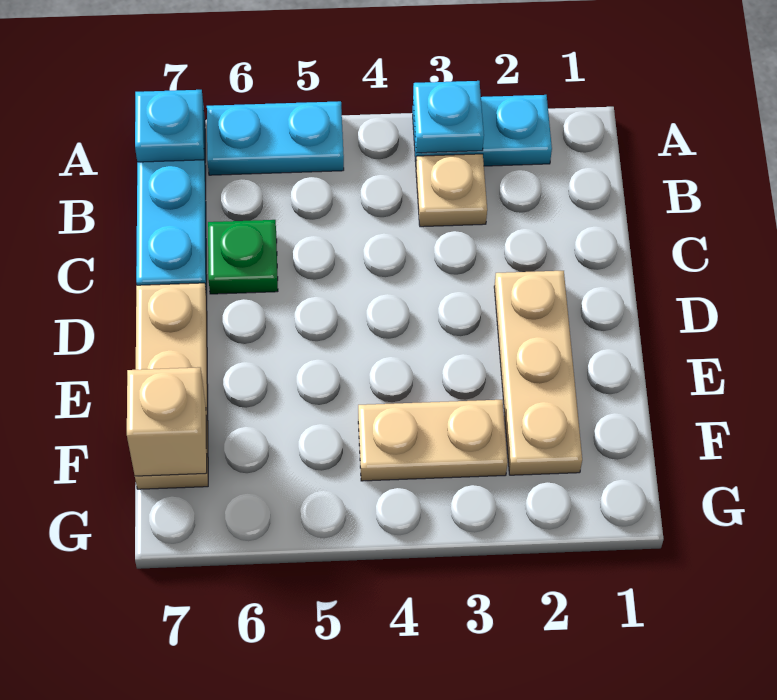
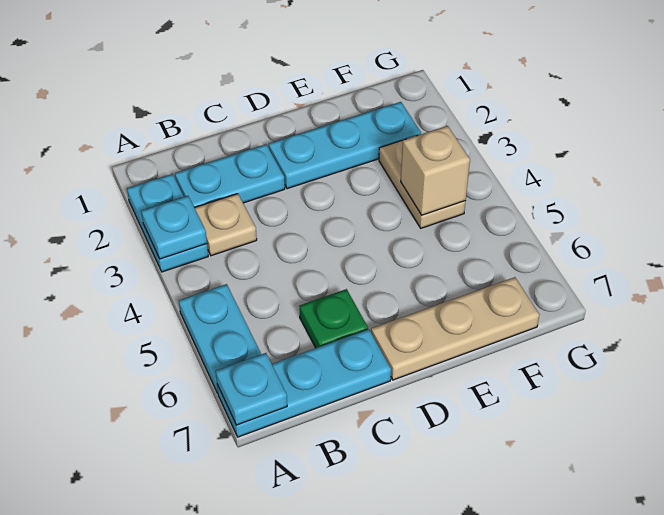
none -> cyan 1x2 plate [175,144,285,208]
tan 1x3 plate [494,271,582,475] -> cyan 1x3 plate [269,102,421,189]
tan 1x1 brick [127,367,207,476] -> tan 1x1 brick moved to [401,126,470,215]

